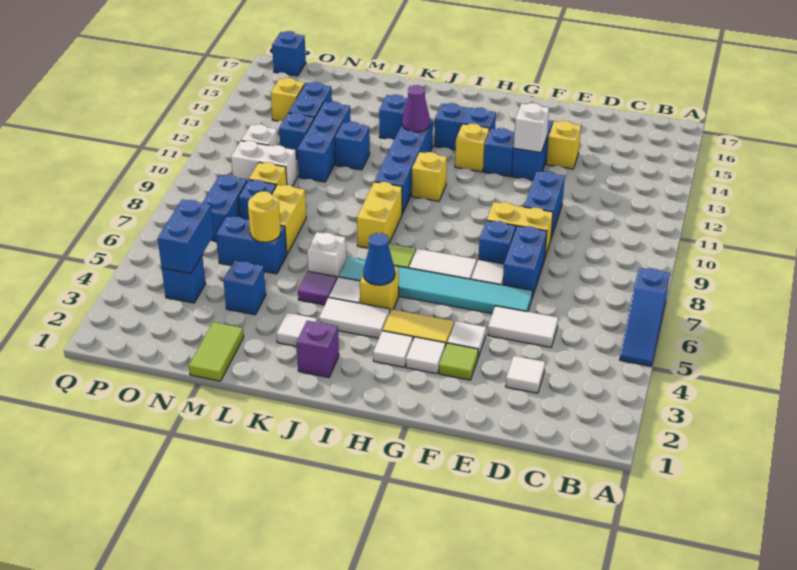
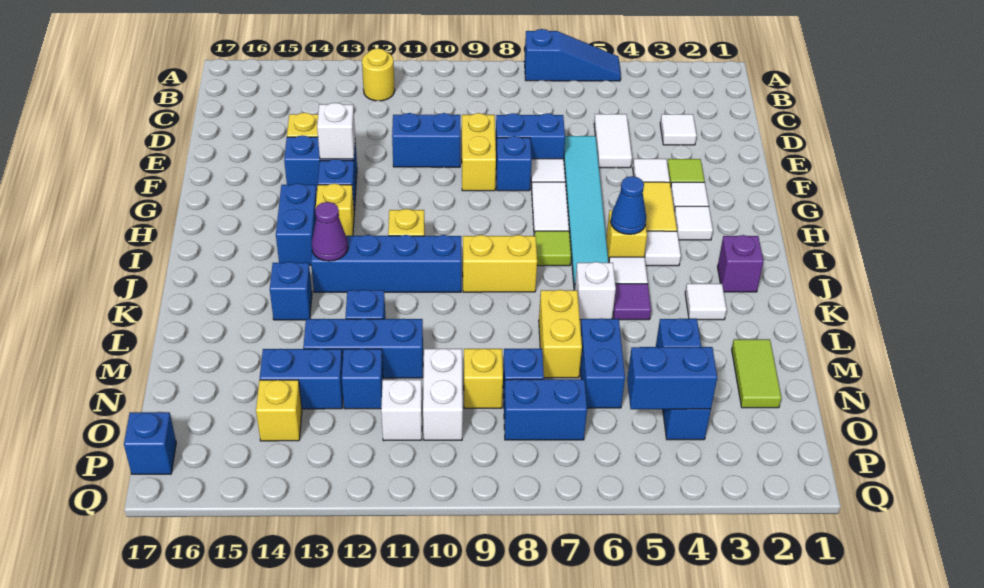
white 1x2 tile [319,298,390,338] -> white 1x1 tile [644,231,681,266]
lime 1x2 tile [189,322,244,381] -> lime 1x2 tile turned to [732,339,781,408]
yellow 1x1 round brick [248,191,281,242] -> yellow 1x1 round brick moved to [362,48,395,101]
yellow 1x2 brick [272,185,306,254] -> yellow 1x2 brick turned to [539,290,582,378]

